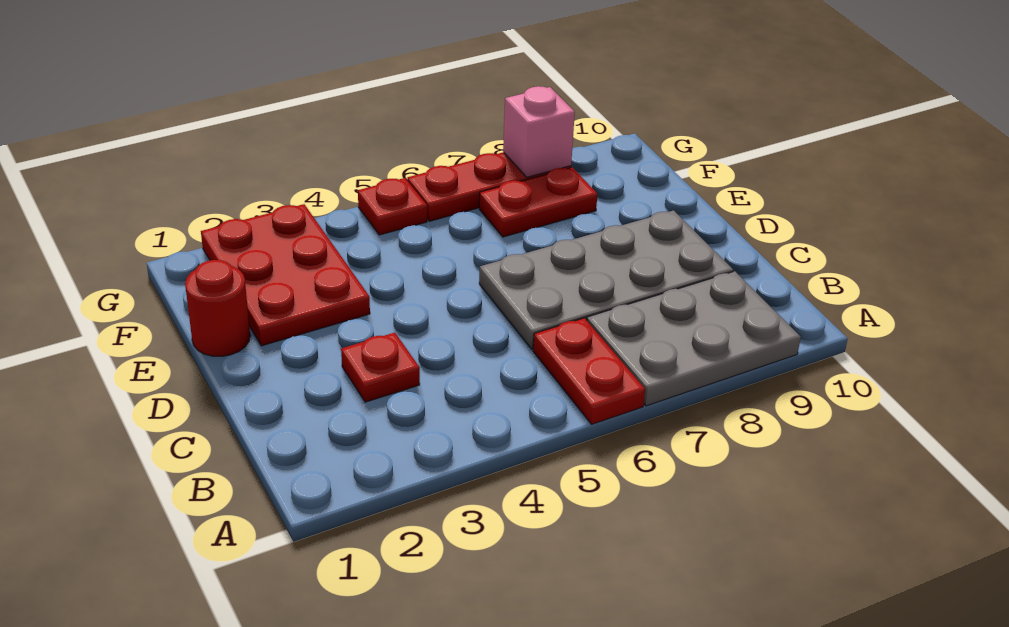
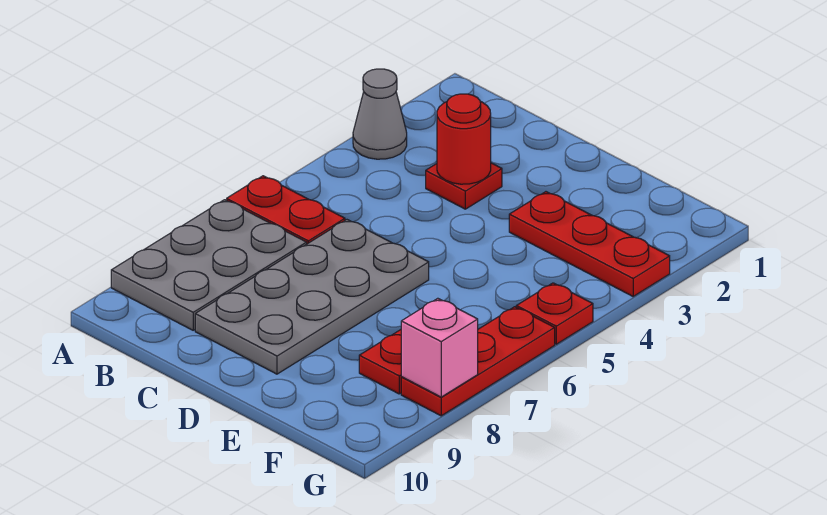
none -> grey 1x1 cone [353,69,407,159]
red 1x1 round brick [185,260,250,356] -> red 1x1 round brick moved to [437,94,491,184]
red 2x3 plate [201,204,370,346] -> red 1x3 plate [509,192,670,296]

